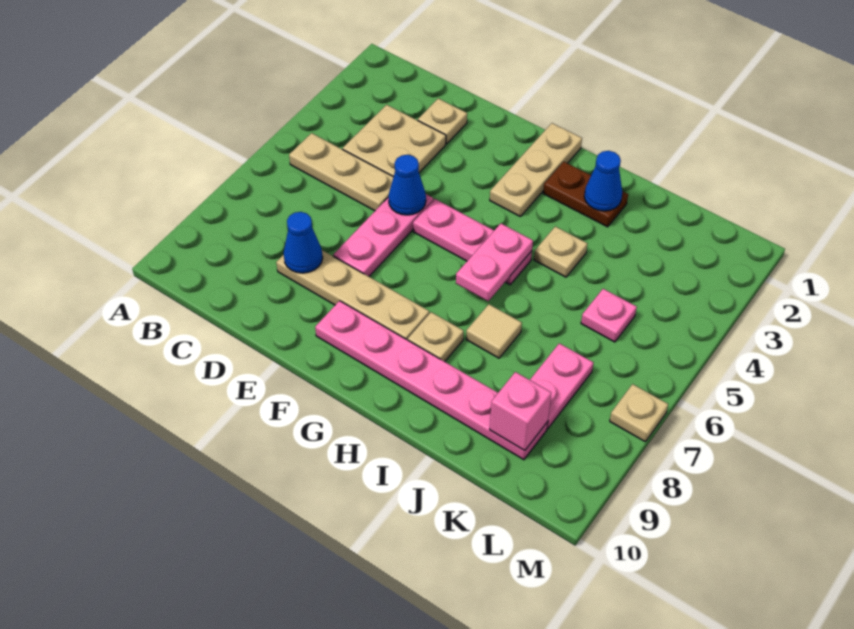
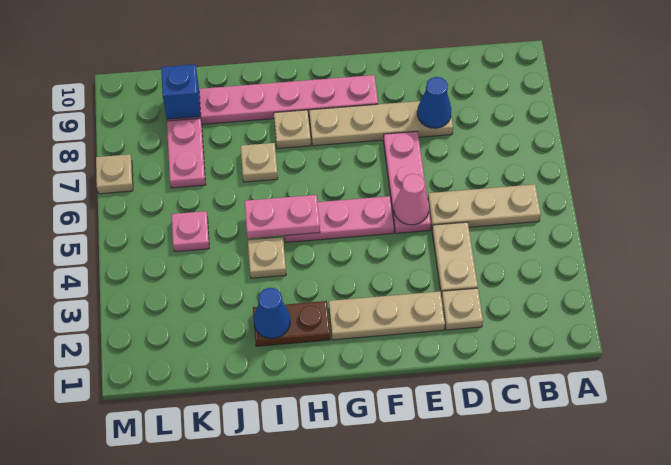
tan 2x2 plate [343,105,446,177] -> tan 1x2 plate [432,222,478,296]
blue 1x1 cone [388,155,426,215] -> pink 1x1 cone [394,174,429,225]
tan 1x3 plate [490,123,582,217] -> tan 1x3 plate turned to [329,291,445,340]
pink 1x2 plate [456,224,533,301] -> pink 1x2 plate turned to [245,195,320,238]
tan 1x1 tile [466,304,522,358] -> tan 1x1 plate [241,143,278,182]
pink 1x1 brick [490,372,551,451] -> blue 1x1 brick [161,64,201,119]

